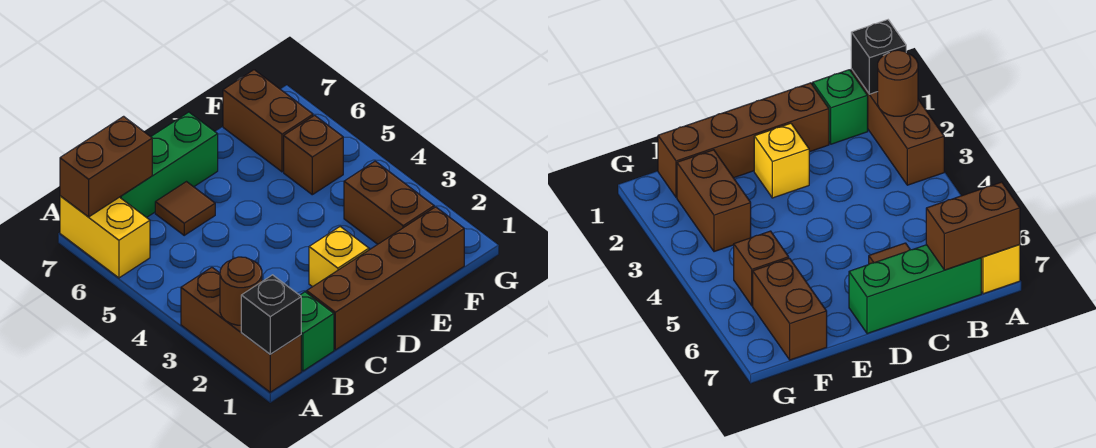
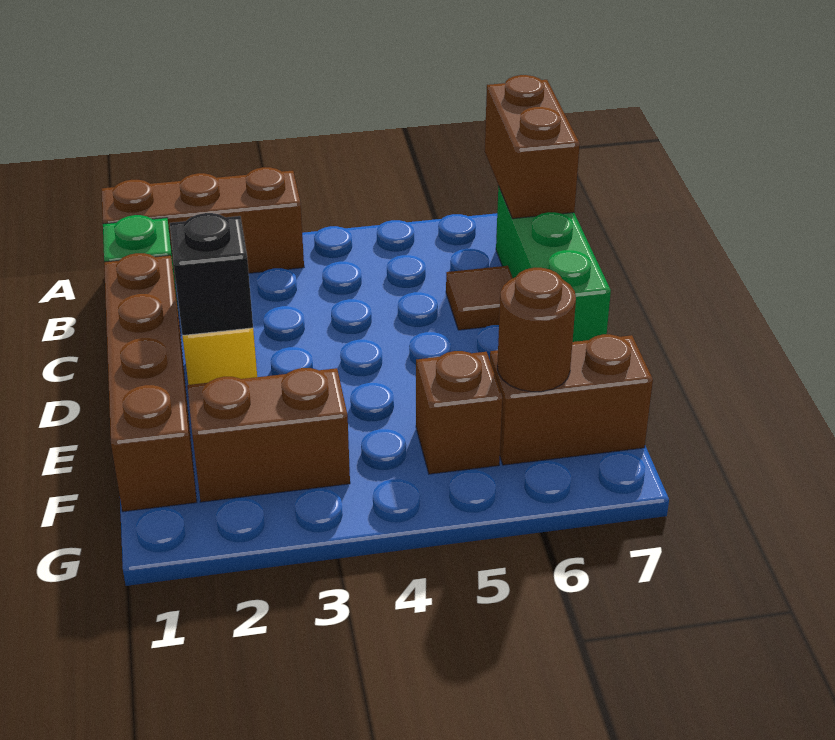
black 1x1 brick [241,275,301,354] -> black 1x1 brick moved to [170,213,253,336]
brown 1x1 round brick [220,257,262,325] -> brown 1x1 round brick moved to [497,268,576,392]
yellow 1x2 brick [60,196,150,278] -> none

